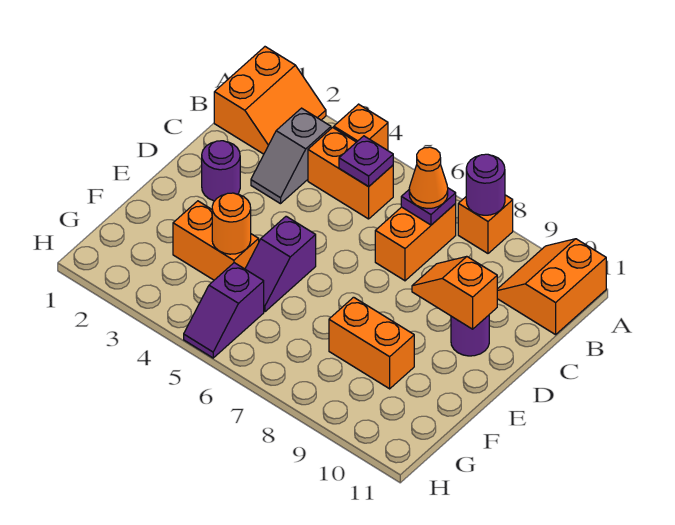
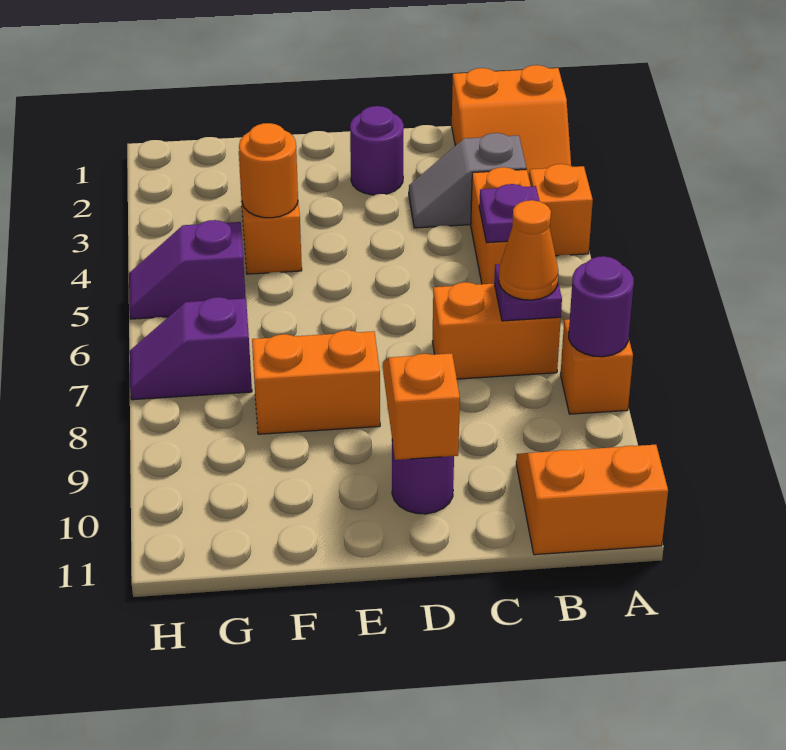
purple 1x2 slope [245,216,316,312] -> purple 1x2 slope moved to [130,297,252,400]
orange 1x2 brick [329,297,414,389] -> orange 1x2 brick turned to [252,330,380,434]

